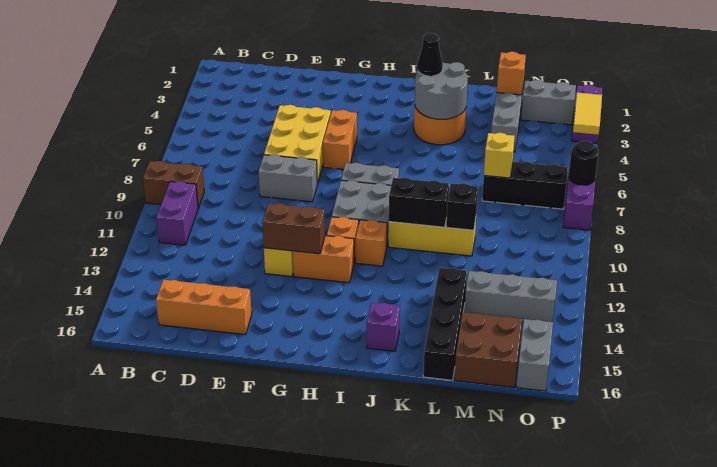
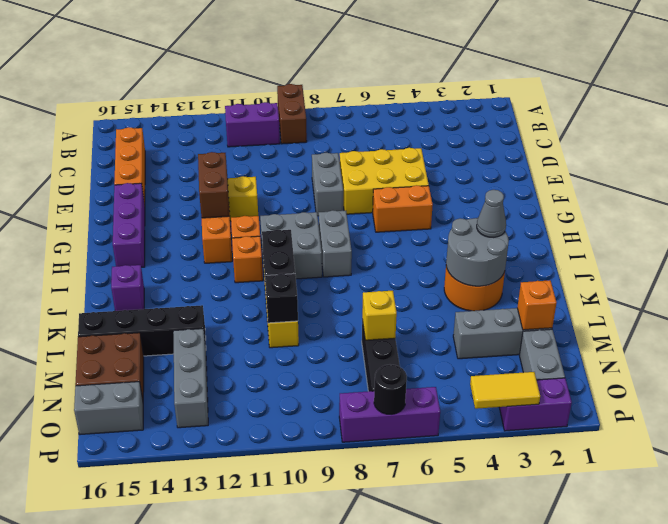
none -> purple 1x3 brick [113,183,145,267]
black 1x1 cone [417,33,443,76] -> grey 1x1 cone [477,190,506,237]

